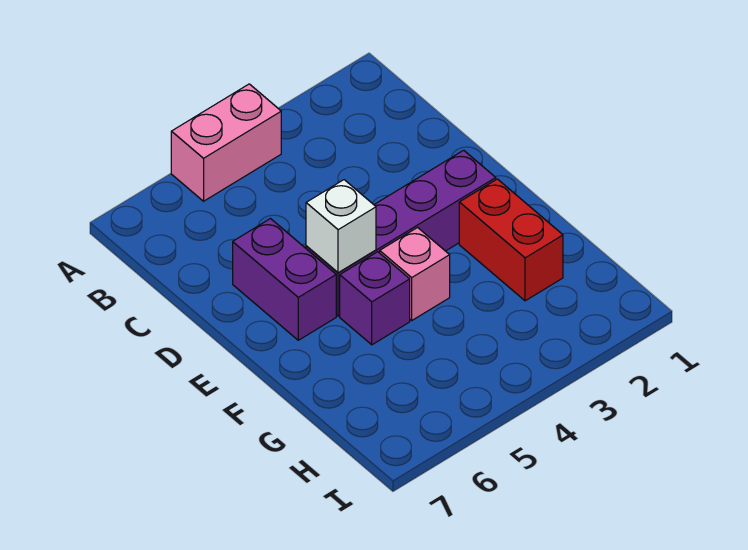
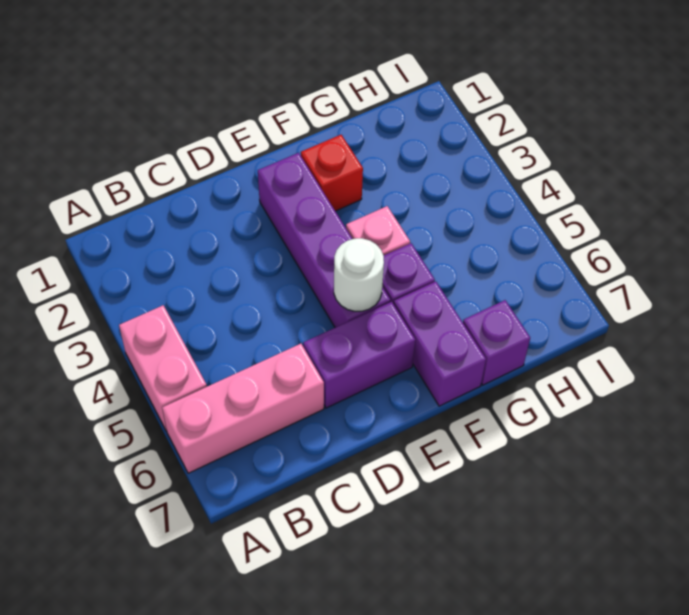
none -> pink 1x3 brick [162,344,324,473]
white 1x1 brick [306,180,376,273] -> white 1x1 round brick [334,238,384,311]
red 1x2 brick [459,179,563,301] -> red 1x1 brick [301,135,363,211]
none -> purple 1x2 brick [394,282,486,406]
none -> purple 1x1 brick [463,300,530,385]

